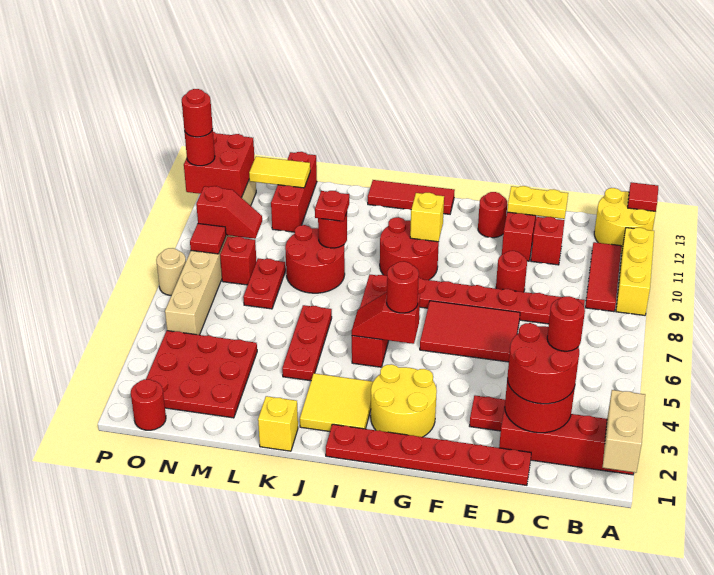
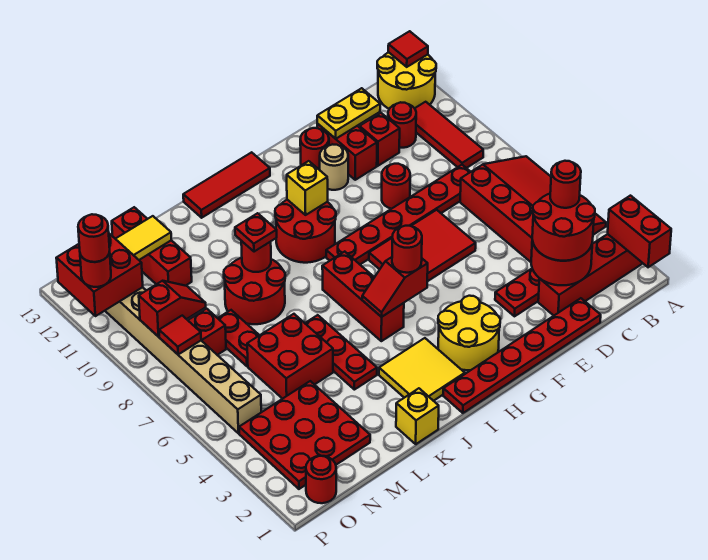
tan 1x2 brick [603,390,645,473] -> red 1x2 brick [608,196,671,267]
none -> red 3x4 slope [460,156,606,262]
yellow 1x3 brick [616,228,654,315] -> none
none -> red 1x1 round brick [388,102,416,148]
none -> red 2x2 brick [247,314,333,399]
tan 1x1 round brick [156,248,186,295] -> tan 1x1 round brick moved to [320,144,348,190]

